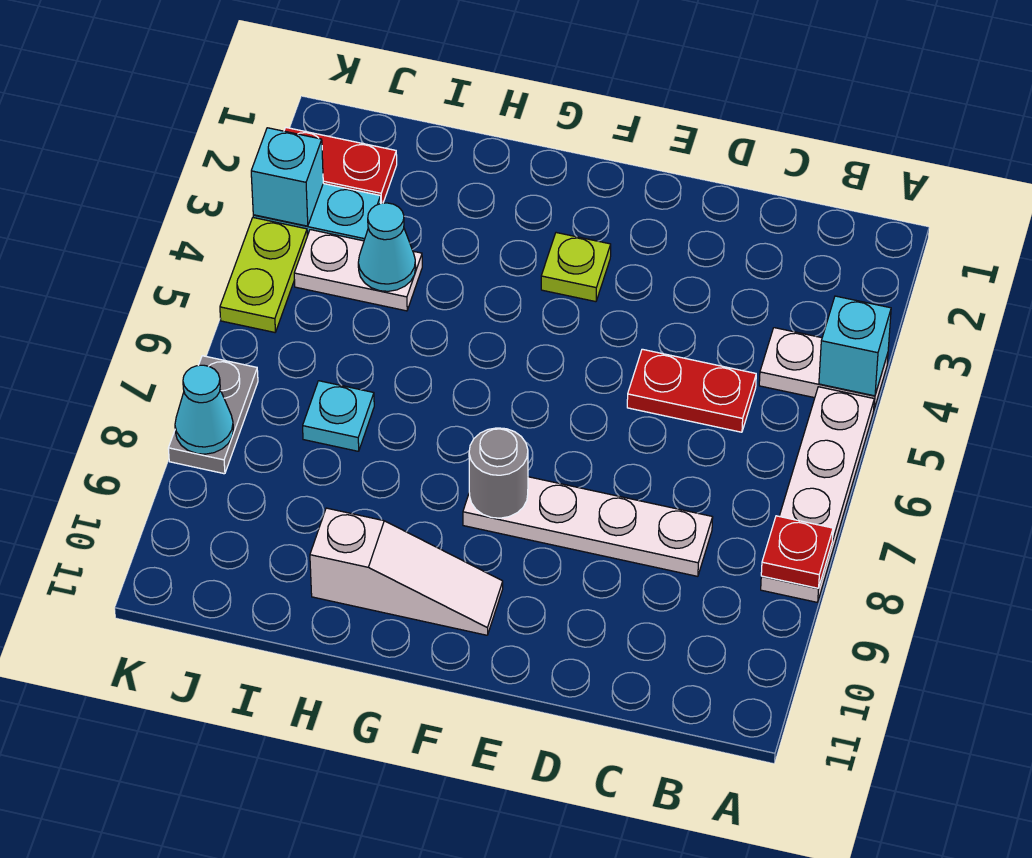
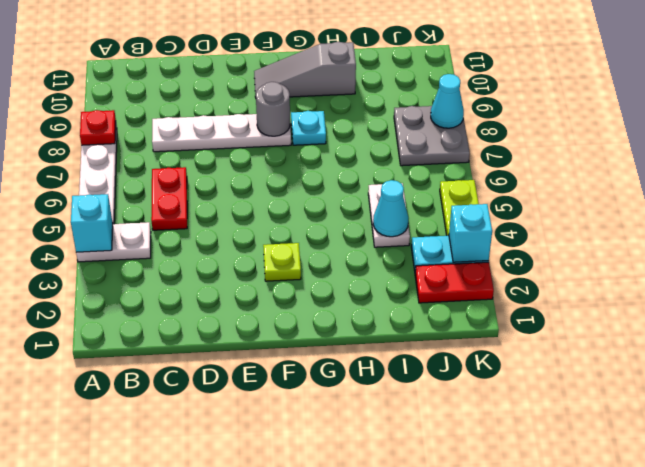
red 1x2 plate [627,349,756,432] -> red 1x2 plate turned to [151,167,187,230]
white 1x3 slope [310,508,503,635] -> grey 1x3 slope [254,42,356,97]
white 1x2 plate [294,230,422,311] -> white 1x2 plate turned to [368,183,410,247]
cyan 1x1 plate [303,381,374,451] -> cyan 1x1 plate moved to [291,111,326,145]
grey 1x2 plate [168,356,258,474] -> grey 2x2 plate [394,106,470,166]

